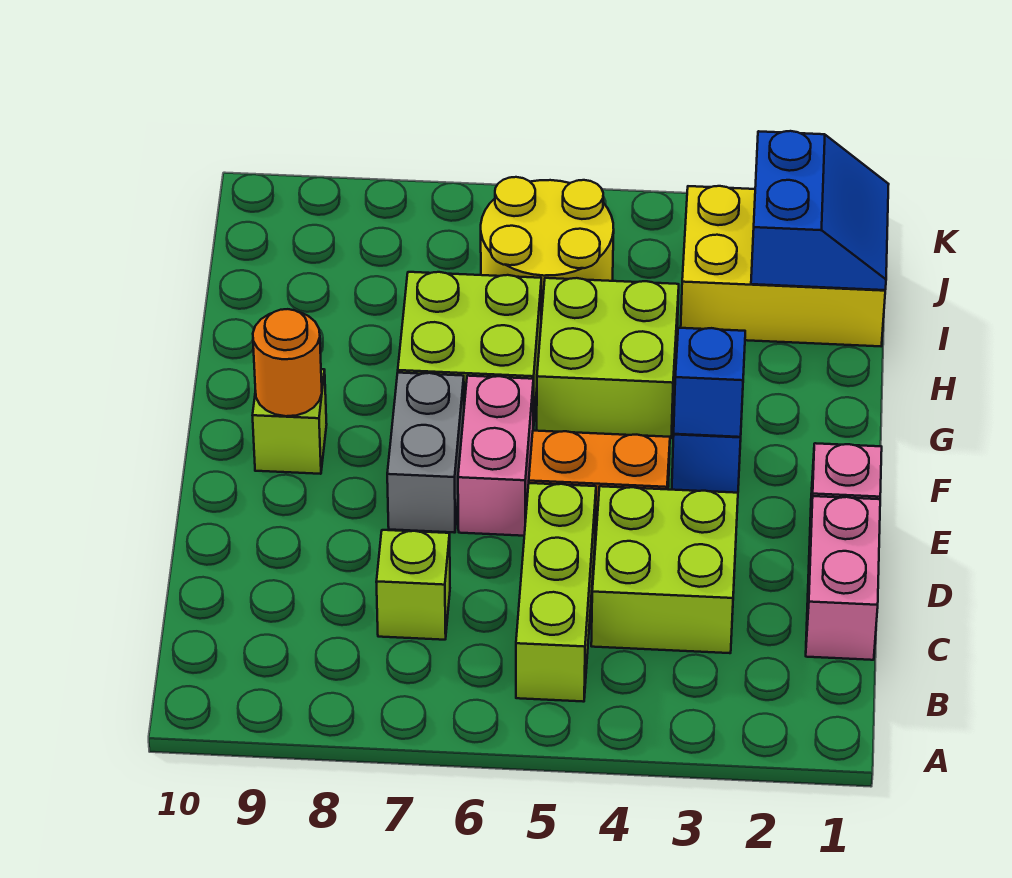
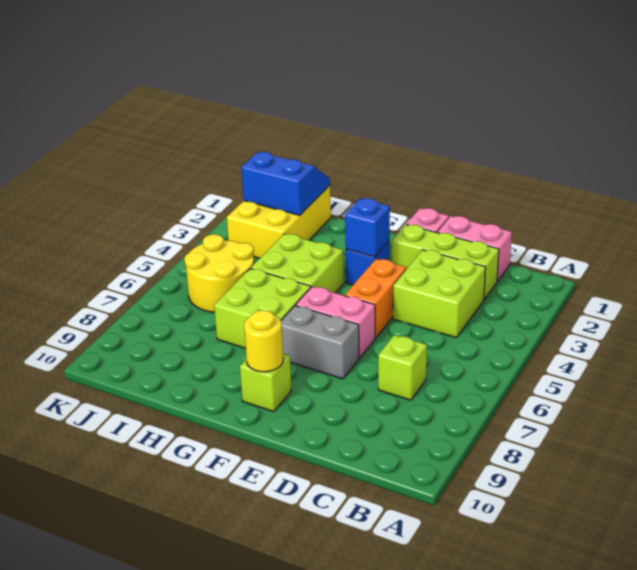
lime 1x3 brick [516,483,596,702] -> lime 1x3 brick moved to [392,225,499,299]
orange 1x1 round brick [253,309,322,416] -> yellow 1x1 round brick [244,310,283,372]

